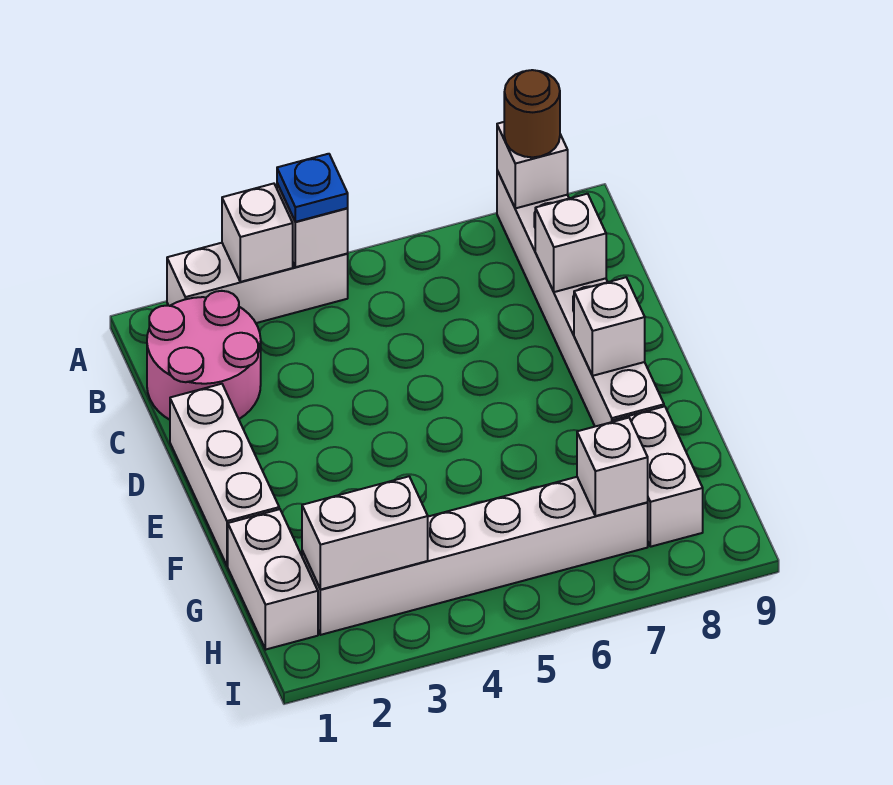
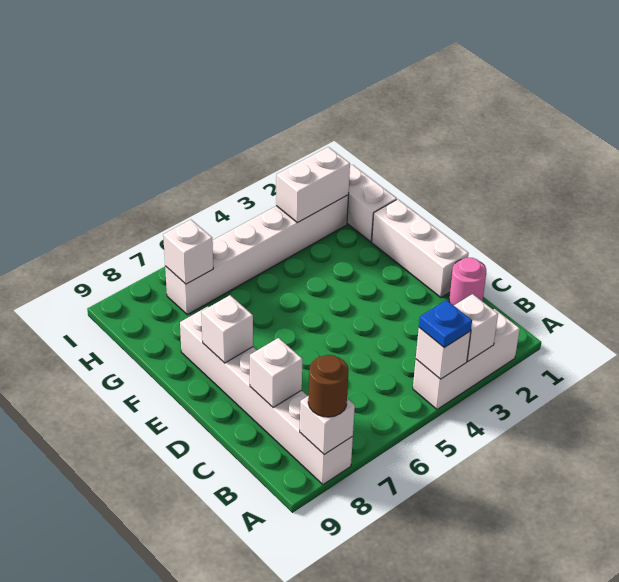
pink 2x2 round brick [147,291,261,420] -> pink 1x1 round brick [449,257,486,305]
white 1x2 brick [613,406,703,547] -> none

